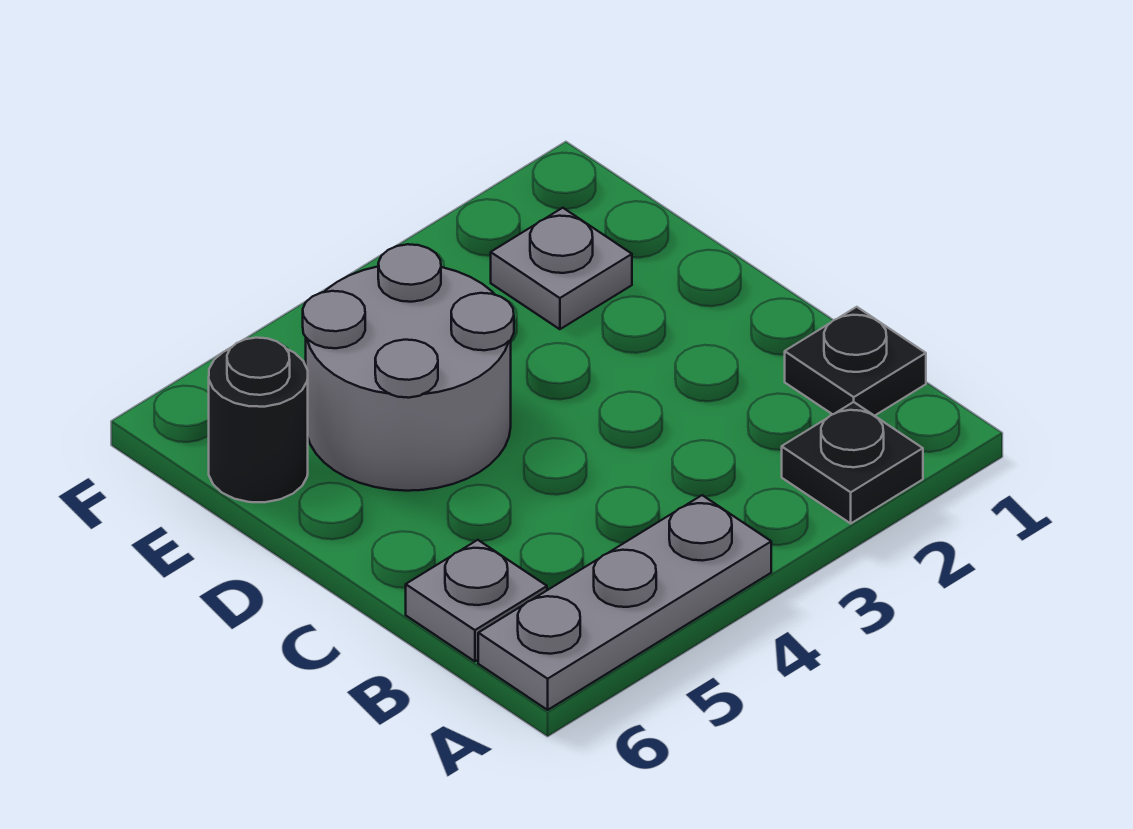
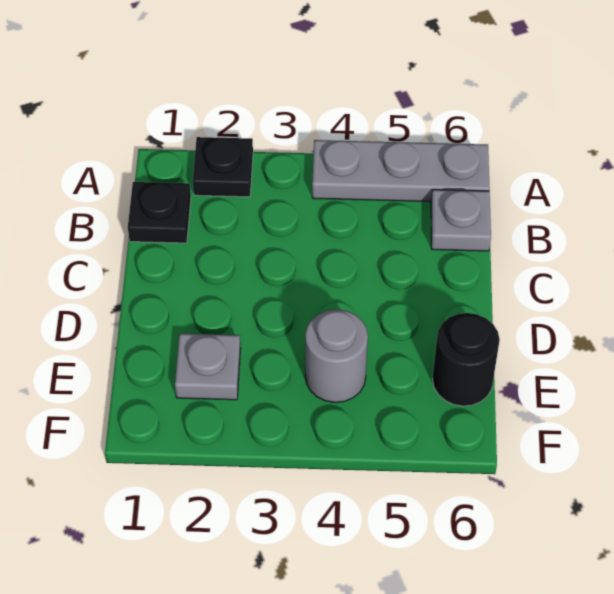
grey 2x2 round brick [303,244,514,491] -> grey 1x1 round brick [305,309,368,402]

